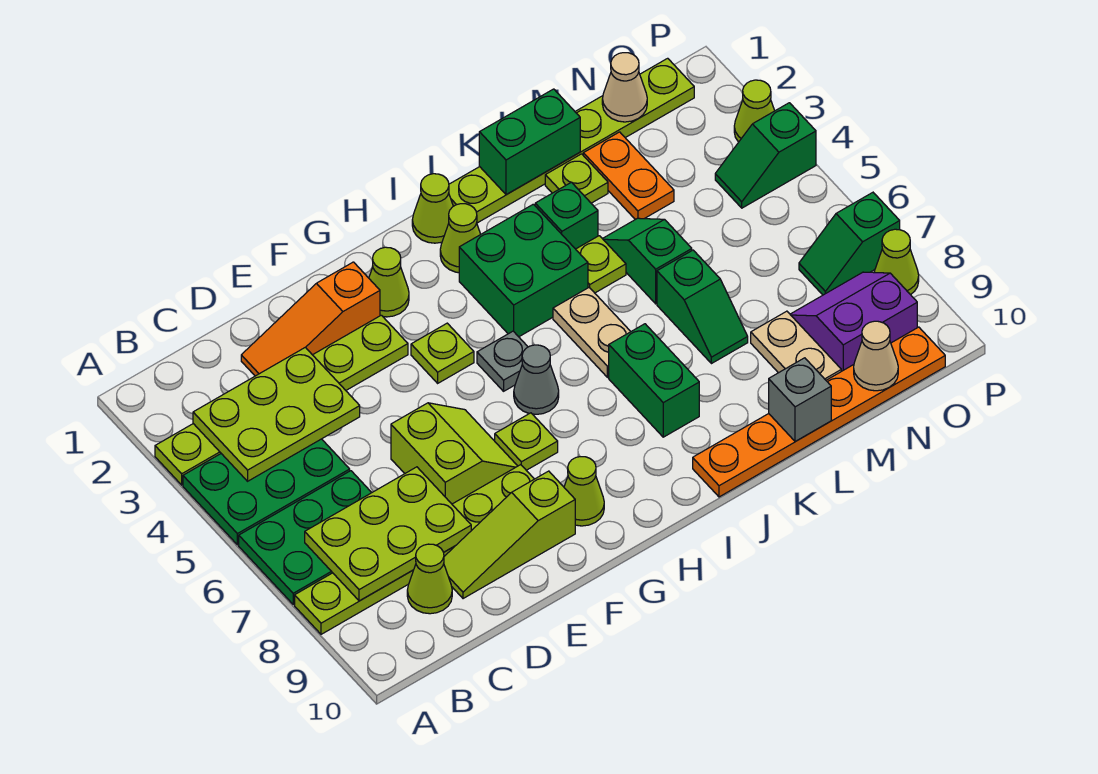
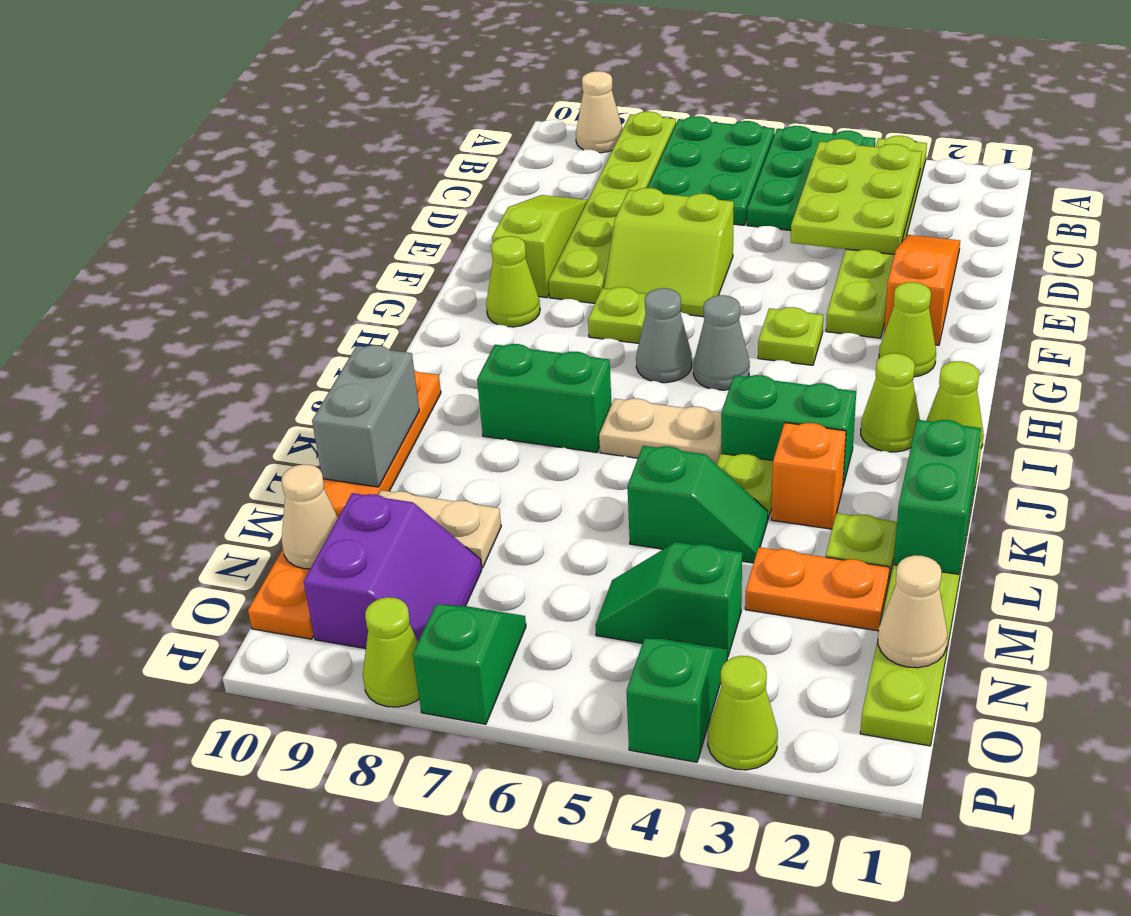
none -> tan 1x1 cone [576,71,623,153]
lime 2x3 plate [305,467,471,601] -> none
lime 1x1 cone [407,544,452,614] -> none
grey 1x1 plate [477,331,528,391] -> grey 1x1 cone [693,295,750,390]
green 2x2 brick [459,204,588,337] -> green 1x2 brick [721,375,856,486]
green 1x1 brick [535,182,598,249] -> orange 1x1 brick [771,423,846,529]
green 1x2 slope [657,250,748,364] -> green 1x2 slope moved to [595,542,742,657]
grey 1x1 brick [769,358,831,442] -> grey 1x2 brick [312,345,419,487]

